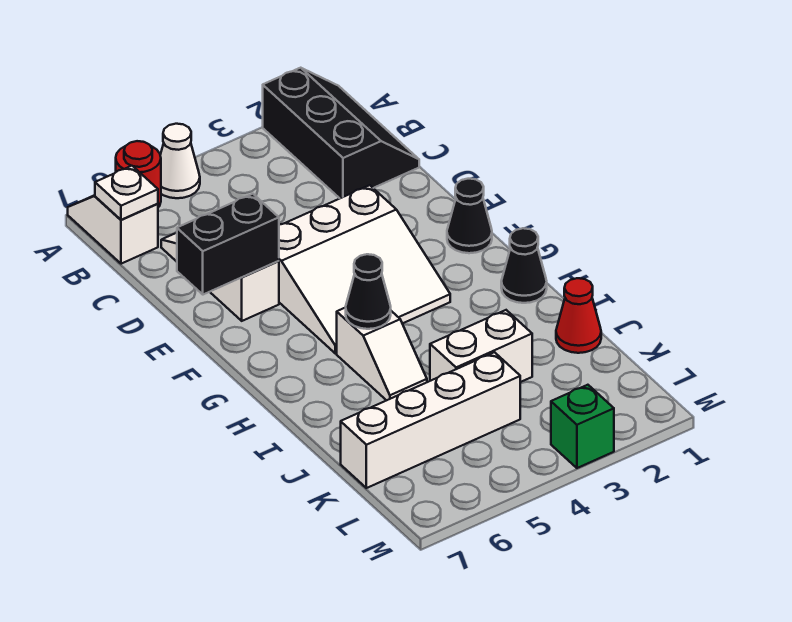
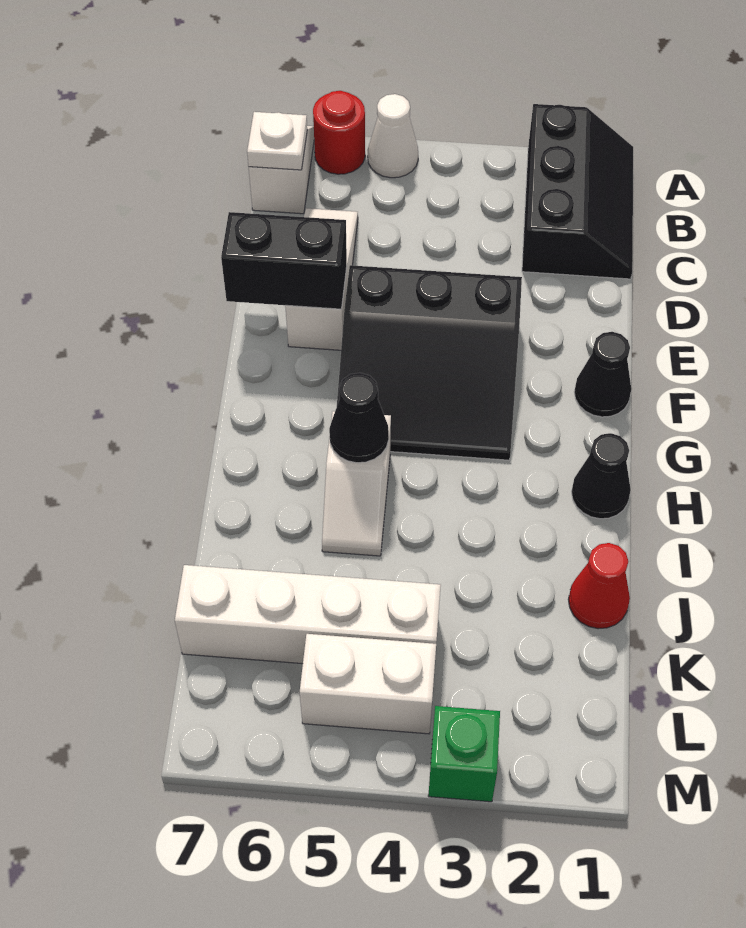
white 3x3 slope [279,185,450,353] -> black 3x3 slope [337,265,522,460]
white 1x2 brick [430,310,532,382] -> white 1x2 brick moved to [300,634,436,734]

